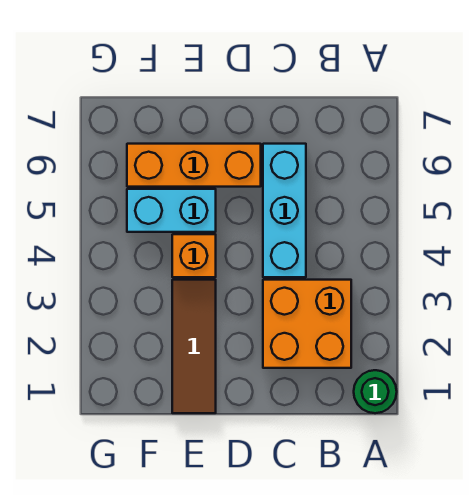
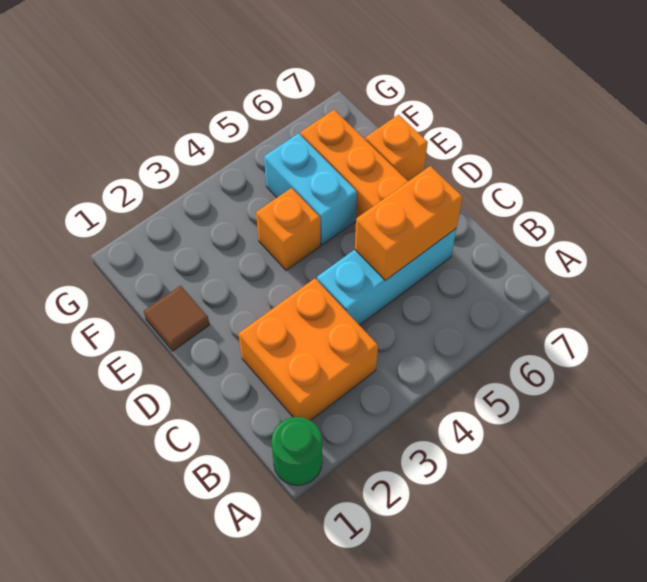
none -> orange 1x2 brick [355,166,462,280]
brown 1x3 tile [172,280,216,413] -> brown 1x1 tile [144,286,209,351]
none -> orange 1x1 brick [365,115,428,181]

